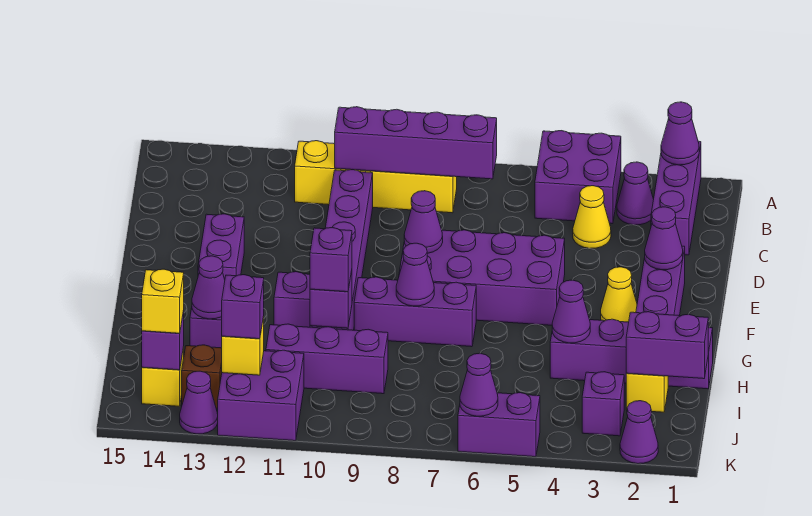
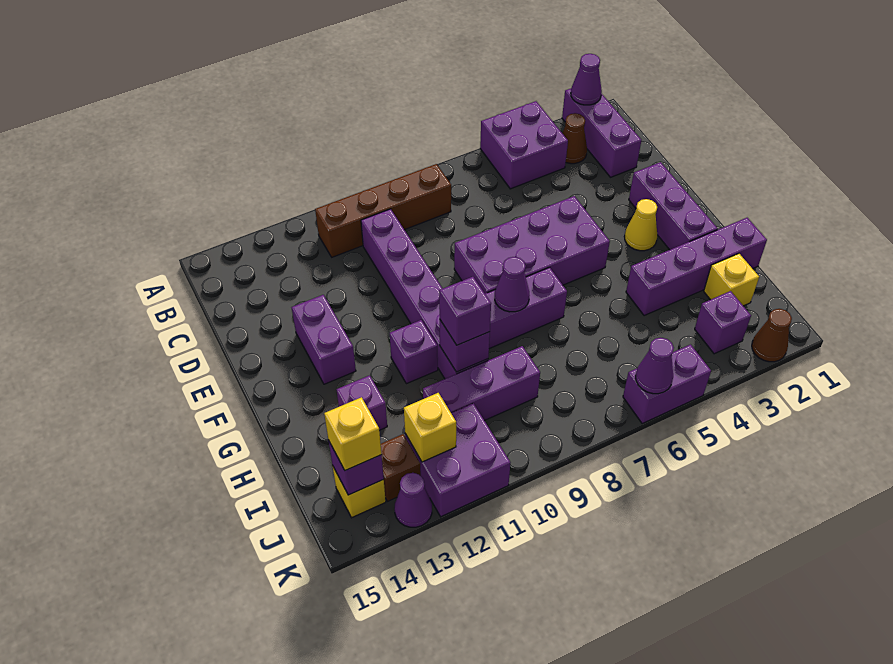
purple 1x1 cone [617,162,654,225] -> brown 1x1 cone [562,113,587,164]
purple 1x4 brick [335,107,497,179] -> none
yellow 1x4 brick [295,141,457,213] -> brown 1x4 brick [315,164,451,257]
yellow 1x1 cone [573,186,611,249] -> none
purple 1x1 cone [645,207,683,270] -> none
purple 1x1 cone [404,191,443,253] -> none
purple 1x1 cone [552,280,590,343] -> none
purple 1x1 cone [192,256,225,319] -> none
purple 1x2 brick [626,312,708,379] -> none
purple 1x1 brick [222,275,264,339] -> none
purple 1x1 cone [620,401,658,464] -> brown 1x1 cone [752,309,792,362]

